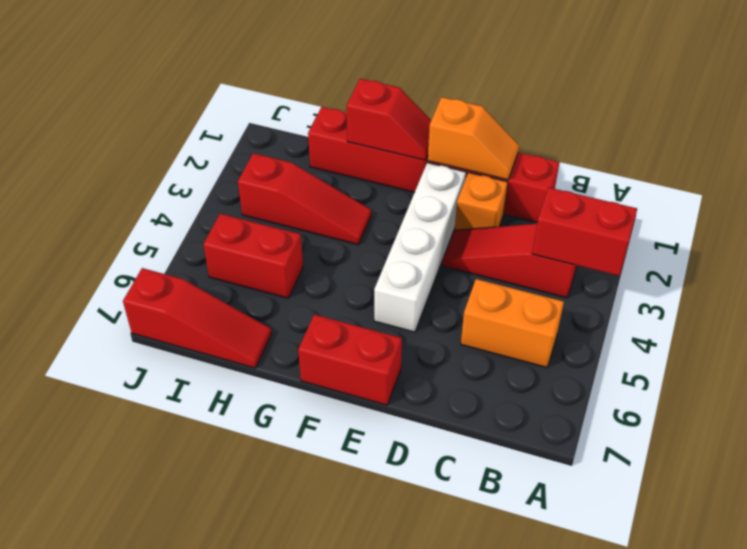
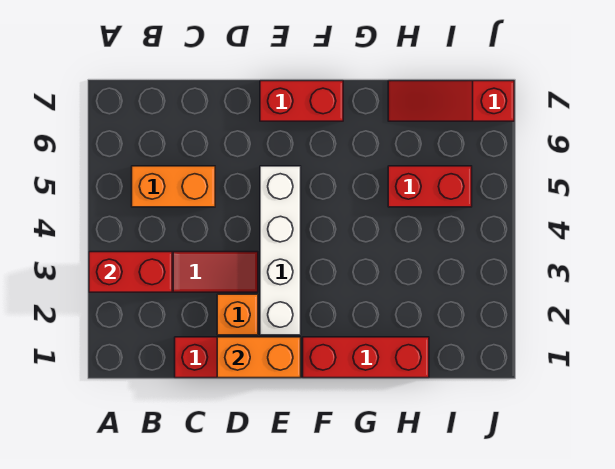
orange 1x2 slope [428,97,519,180] -> orange 1x2 brick [217,337,301,378]
red 1x2 slope [347,79,431,160] -> none
red 1x3 slope [238,153,371,245] -> none

